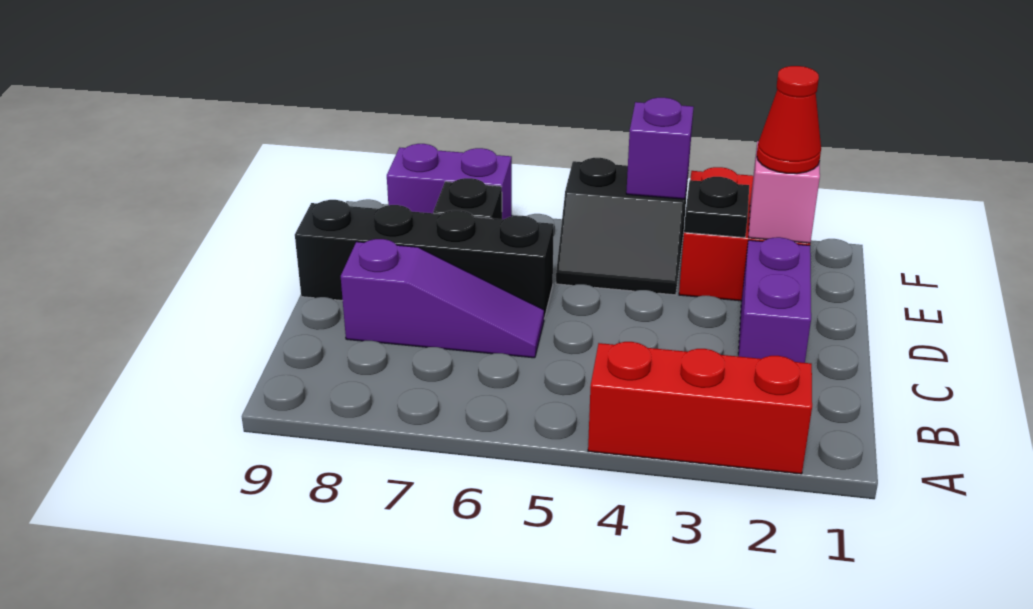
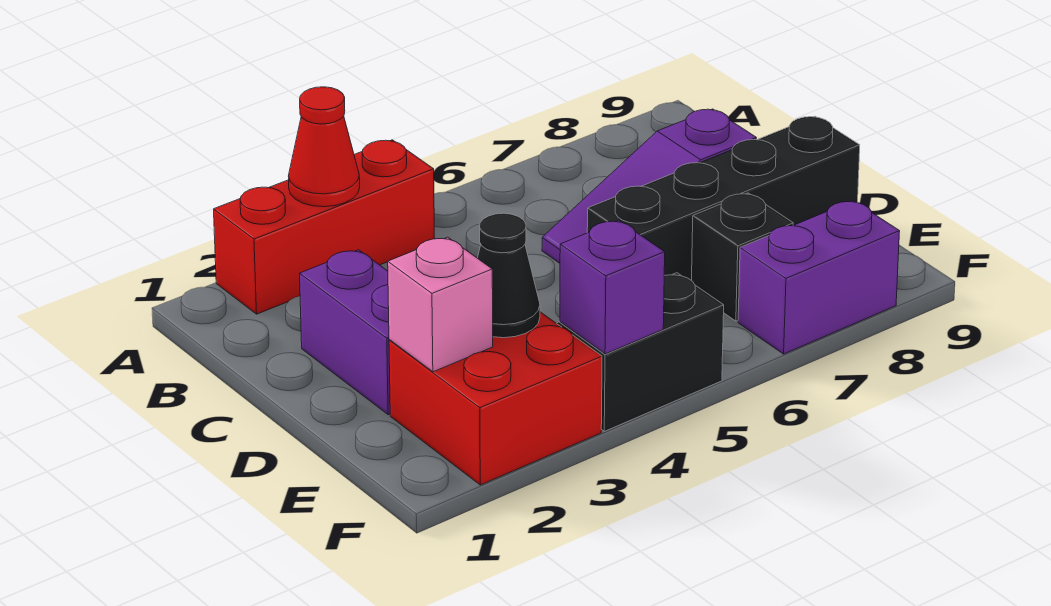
red 1x1 cone [757,66,821,174] -> red 1x1 cone moved to [289,87,360,207]
black 1x1 plate [684,177,749,238] -> black 1x1 cone [478,213,540,338]

